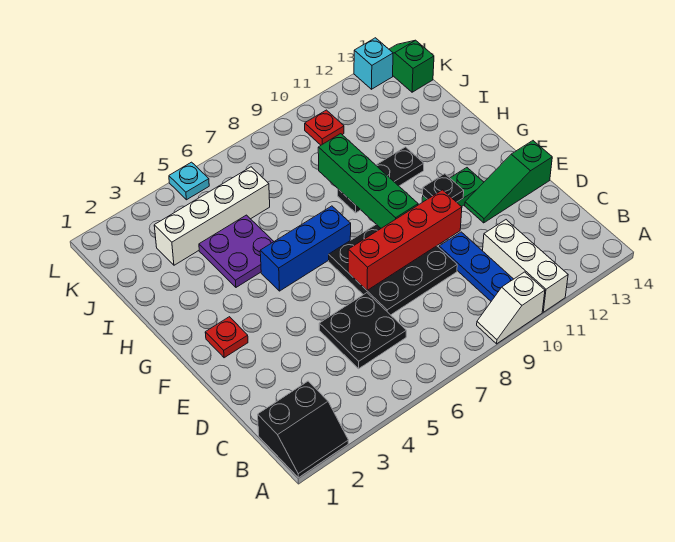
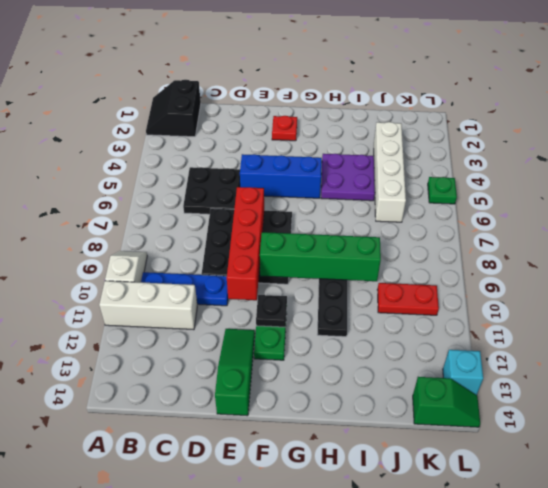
blue 1x3 brick [260,206,351,291] -> blue 1x3 brick turned to [240,154,322,198]
red 1x1 plate [305,110,344,145] -> red 1x2 plate [377,283,439,315]
cyan 1x1 plate [169,162,209,200] -> green 1x1 plate [428,177,457,204]

